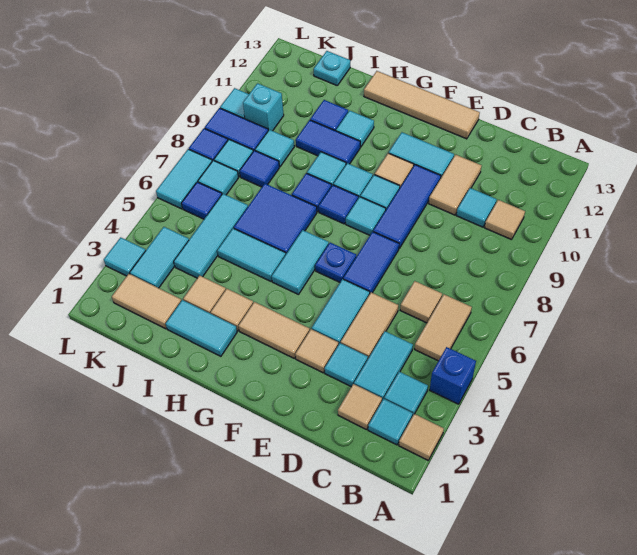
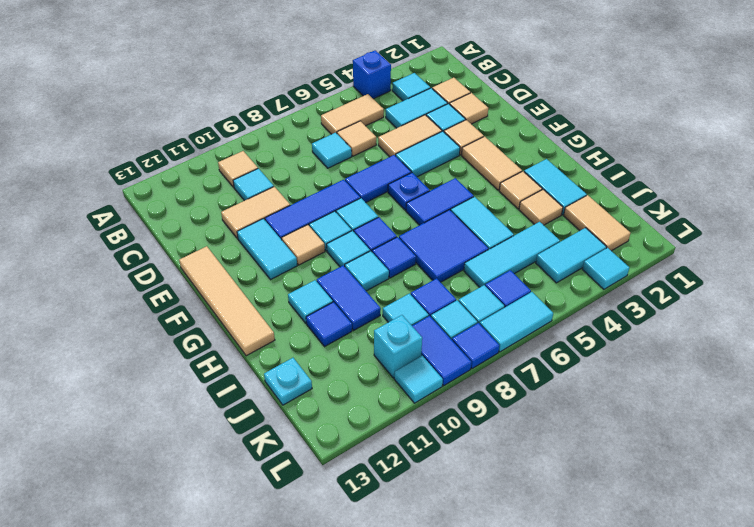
tan 1x1 tile [399,414,444,460] -> tan 1x1 tile moved to [450,93,488,124]
cyan 1x1 tile [368,399,413,445] -> cyan 1x1 tile moved to [312,133,352,168]
cyan 1x2 tile [272,230,329,295] -> blue 1x2 tile [406,178,474,225]

